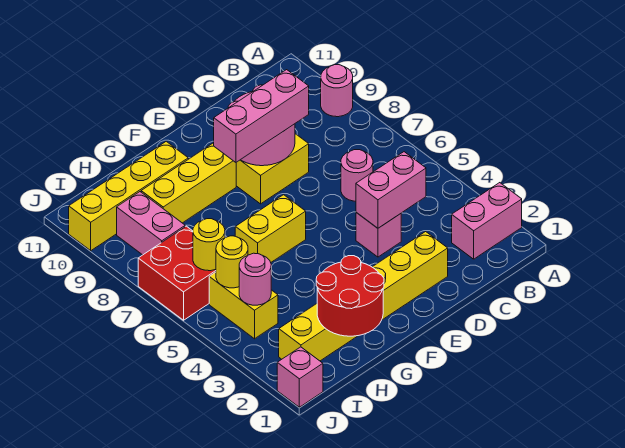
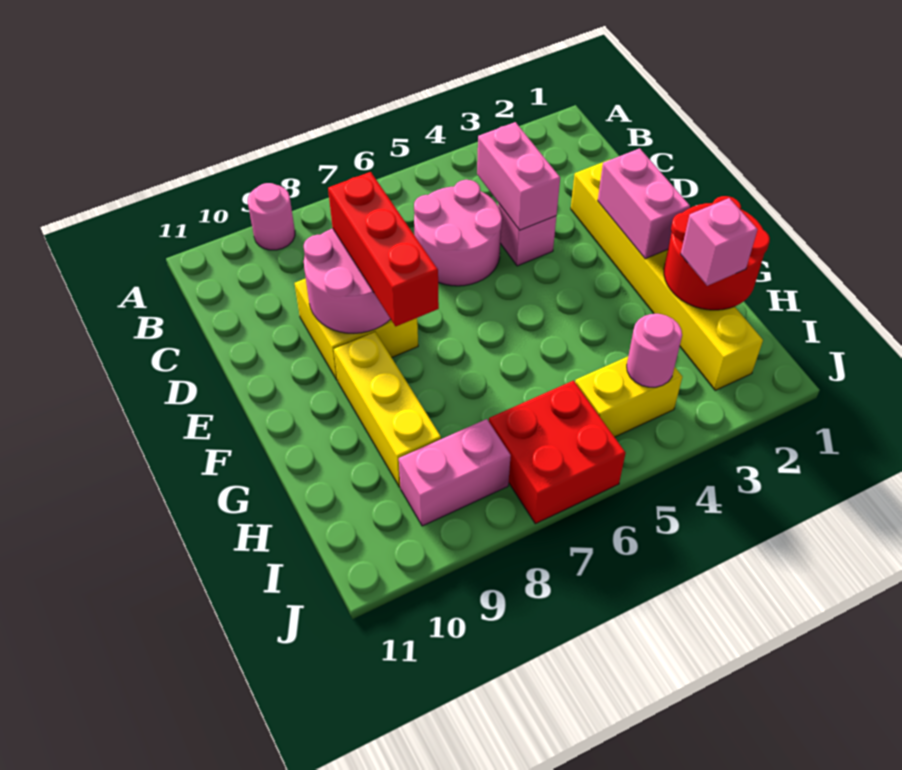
pink 1x2 brick [452,183,522,259] -> pink 1x2 brick moved to [598,148,690,259]
pink 1x1 round brick [341,150,373,201] -> pink 2x2 round brick [414,180,502,286]
pink 1x3 brick [214,70,309,162] -> red 1x3 brick [328,172,439,326]
yellow 1x2 brick [235,195,306,262] -> none
yellow 1x4 brick [69,141,188,251] -> none
yellow 1x1 round brick [216,236,248,288] -> none
yellow 1x1 round brick [193,219,225,271] -> none
pink 1x1 brick [277,347,323,407] -> pink 1x1 brick moved to [681,198,758,286]

